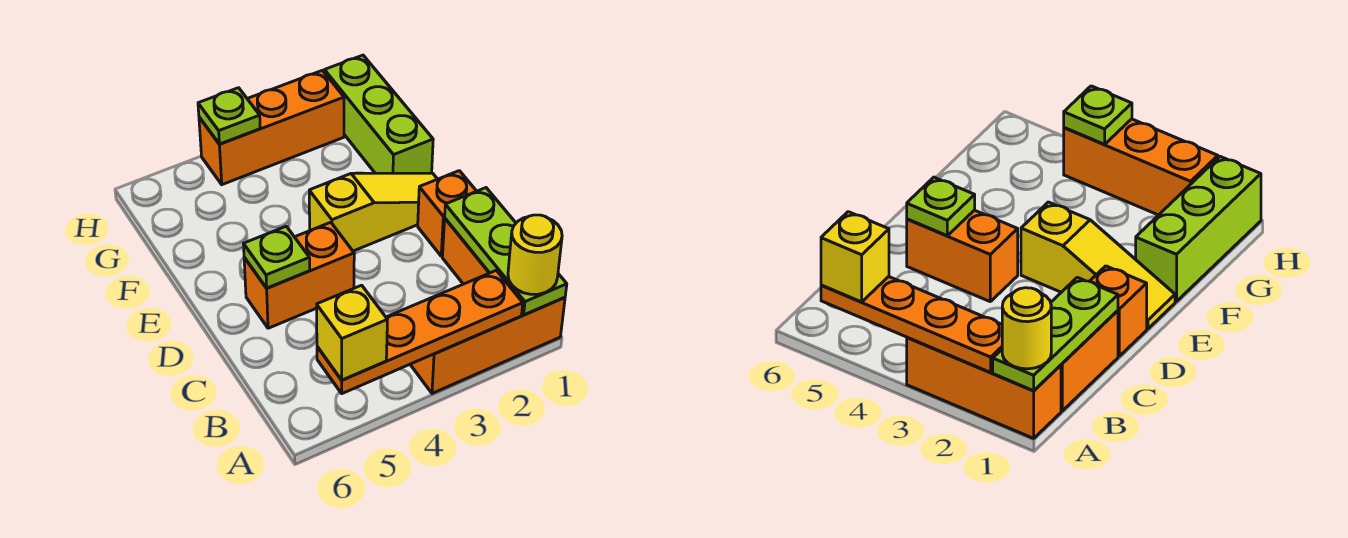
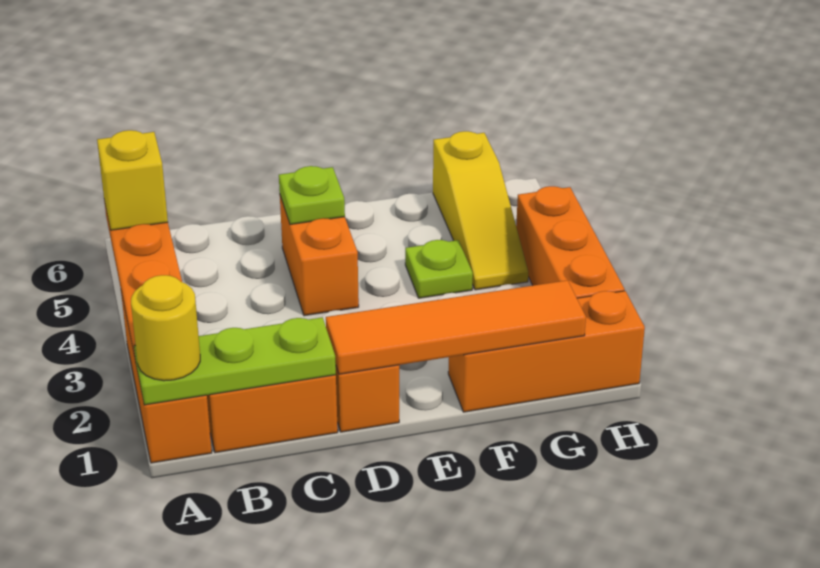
none -> orange 1x4 tile [326,280,586,374]
yellow 1x3 slope [309,173,437,251] -> yellow 1x3 slope moved to [433,131,528,290]
lime 1x3 brick [324,55,433,173] -> orange 1x3 brick [448,291,645,412]
lime 1x1 plate [198,88,260,144] -> lime 1x1 plate moved to [405,240,473,298]

